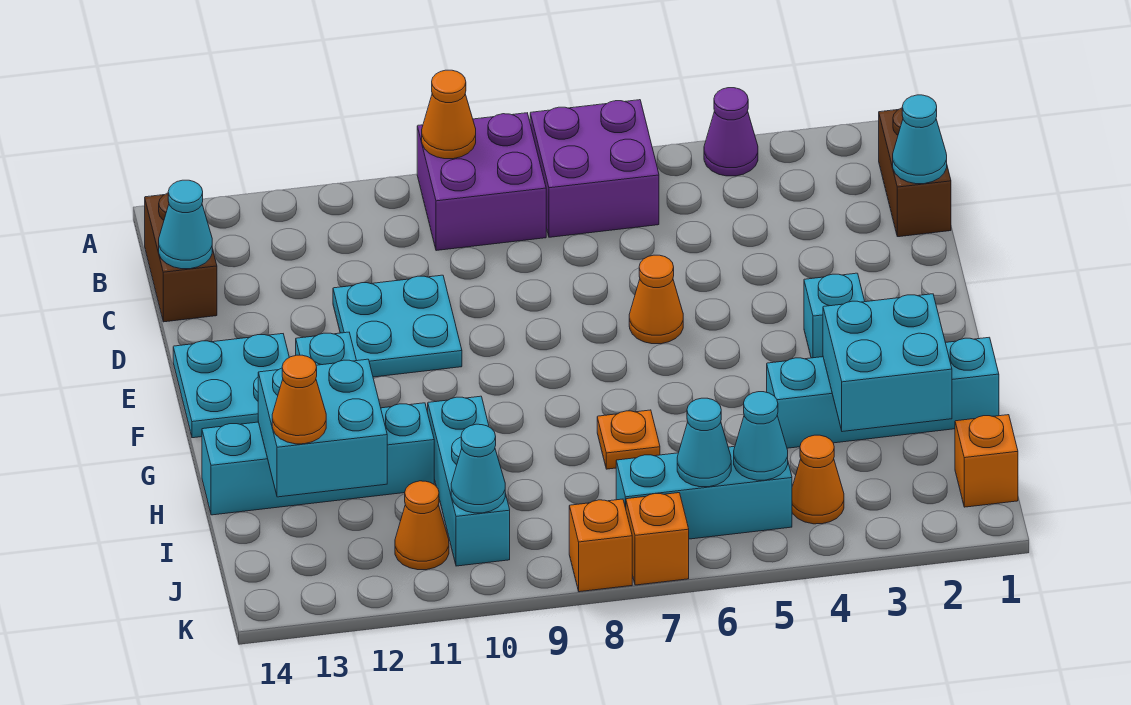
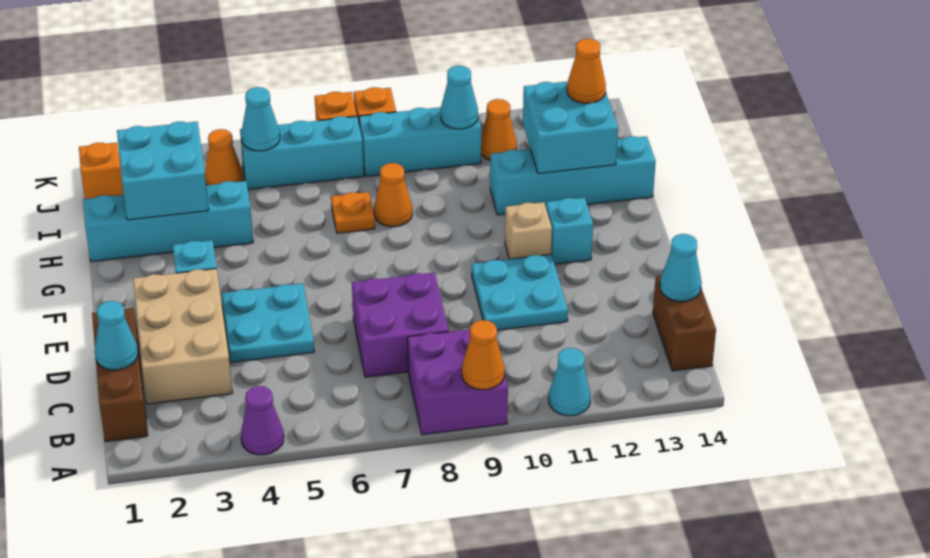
purple 2x2 brick [530,100,659,237] -> purple 2x2 brick moved to [352,273,449,377]
brown 1x2 brick [879,108,951,237] -> brown 1x3 brick [92,308,148,442]
none -> tan 2x3 brick [133,269,232,404]
orange 1x1 cone [629,255,683,344] -> orange 1x1 cone moved to [374,163,412,227]
cyan 2x2 plate [173,334,289,438] -> cyan 2x2 plate moved to [221,284,314,362]
none -> tan 1x1 brick [505,202,552,259]
cyan 1x3 brick [428,396,510,566] -> cyan 1x3 brick turned to [359,107,481,176]
cyan 1x1 cone [677,398,731,487] -> cyan 1x1 cone moved to [549,348,591,416]

